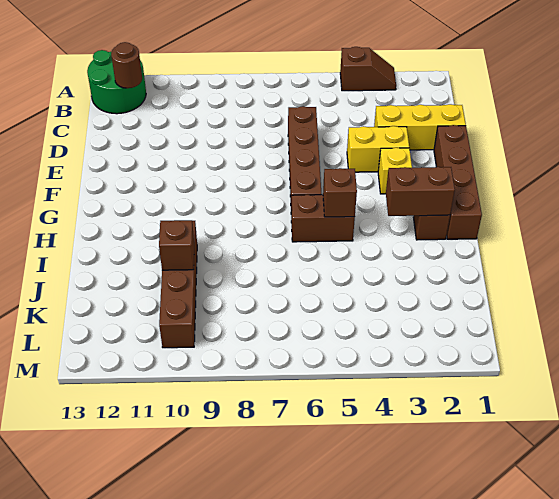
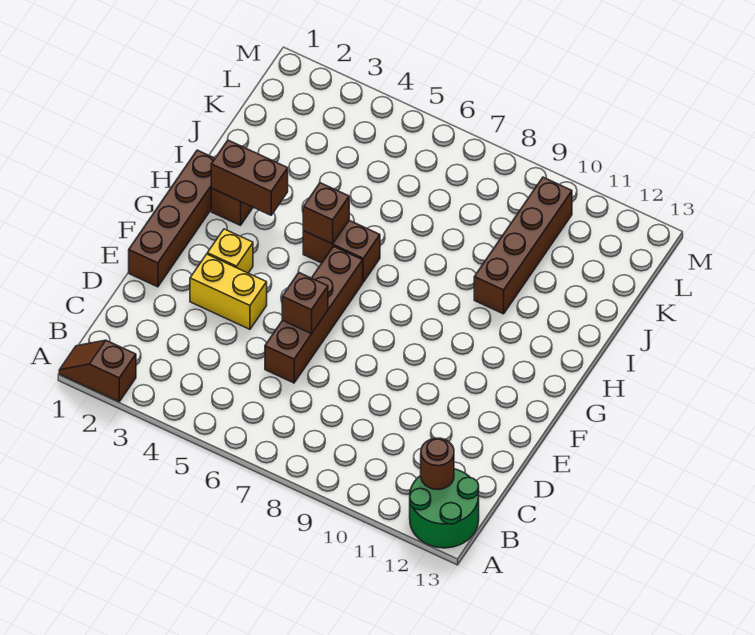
brown 1x2 slope [340,47,396,91] -> brown 1x2 slope moved to [59,340,136,402]
yellow 1x3 brick [374,104,466,150] -> none
brown 1x1 brick [159,220,194,270] -> brown 1x1 brick moved to [282,273,328,334]

